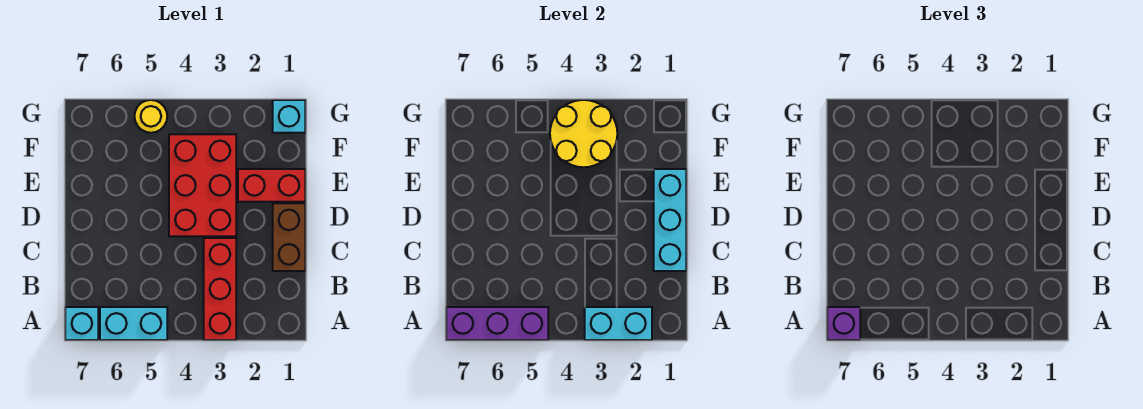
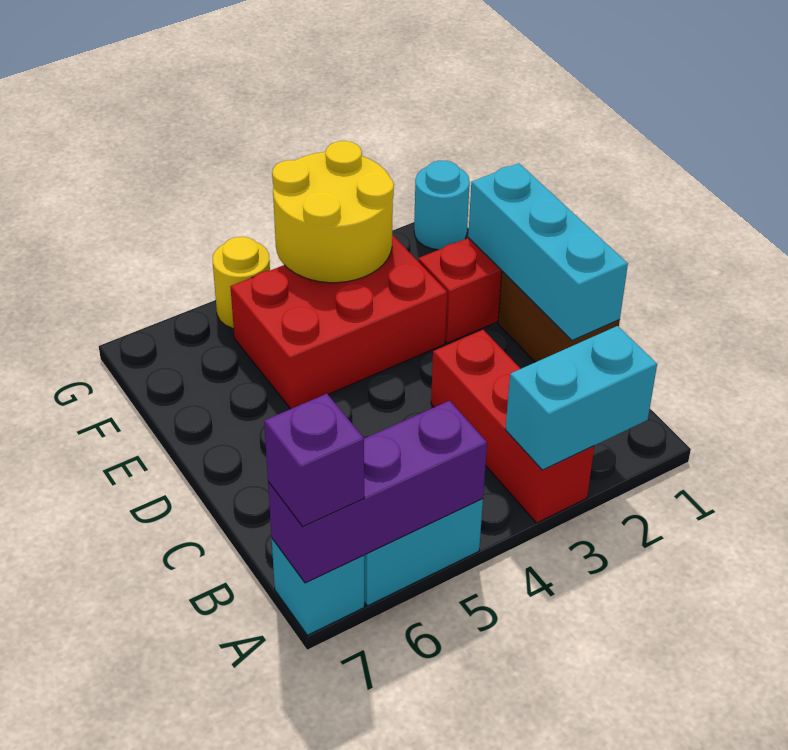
red 2x3 brick [169,134,236,236] -> red 2x3 brick turned to [230,235,447,409]
cyan 1x1 brick [273,100,305,133] -> cyan 1x1 round brick [414,161,470,250]

